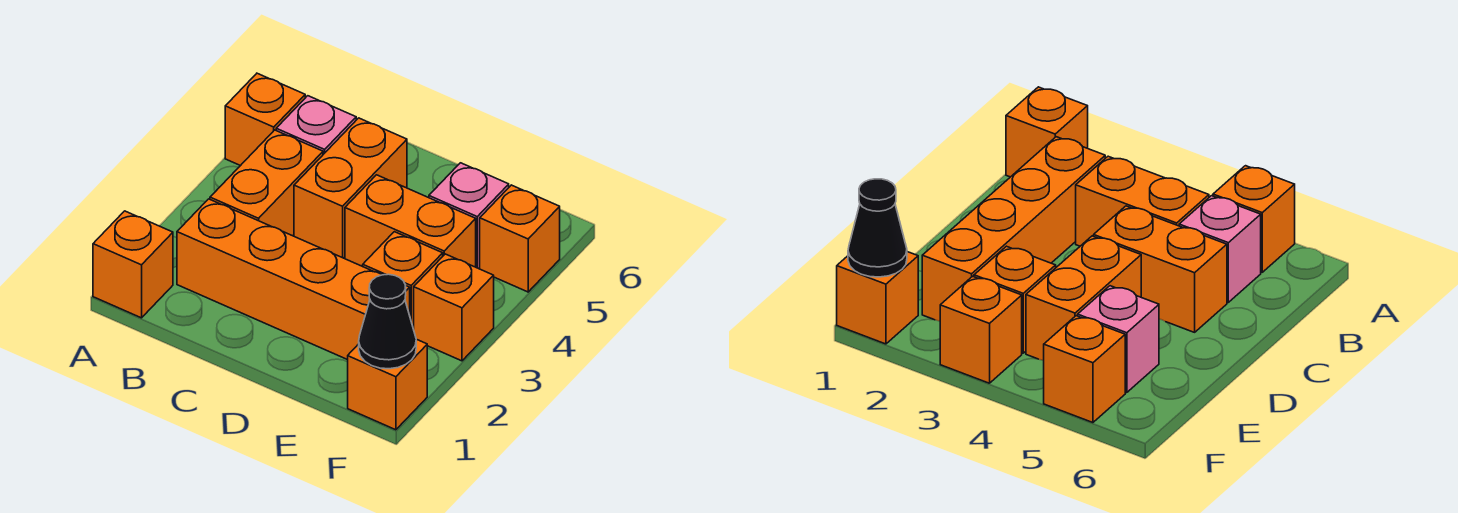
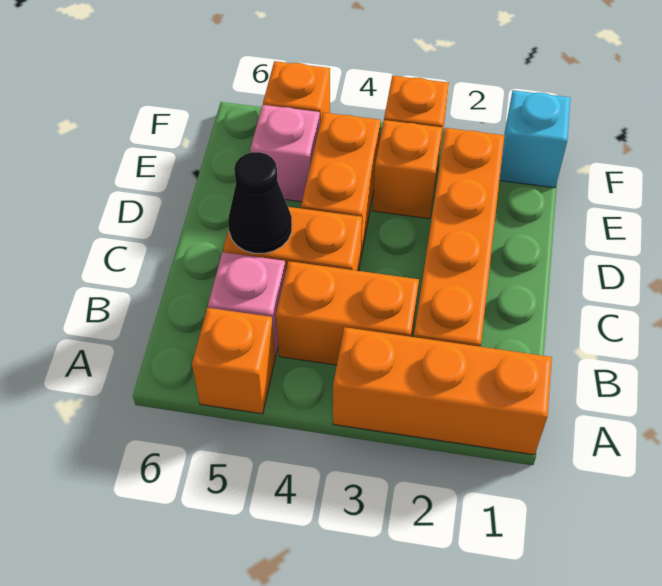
orange 1x1 brick [93,211,173,318] -> orange 1x3 brick [333,327,552,455]
orange 1x1 brick [348,339,427,430] -> cyan 1x1 brick [499,90,571,188]
black 1x1 cone [359,274,416,369] -> black 1x1 cone moved to [228,152,292,253]

